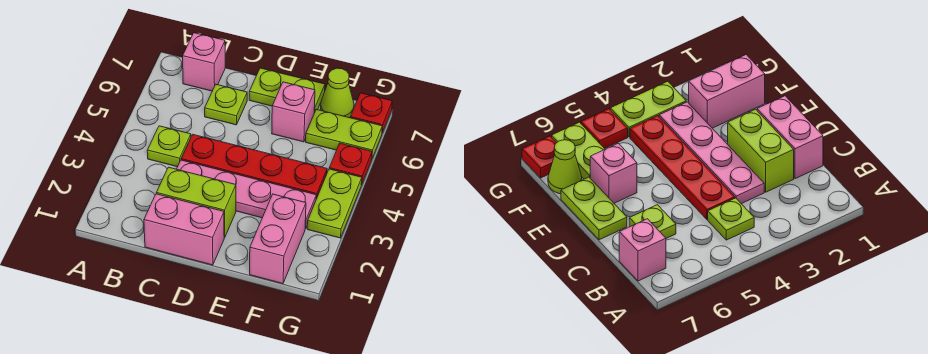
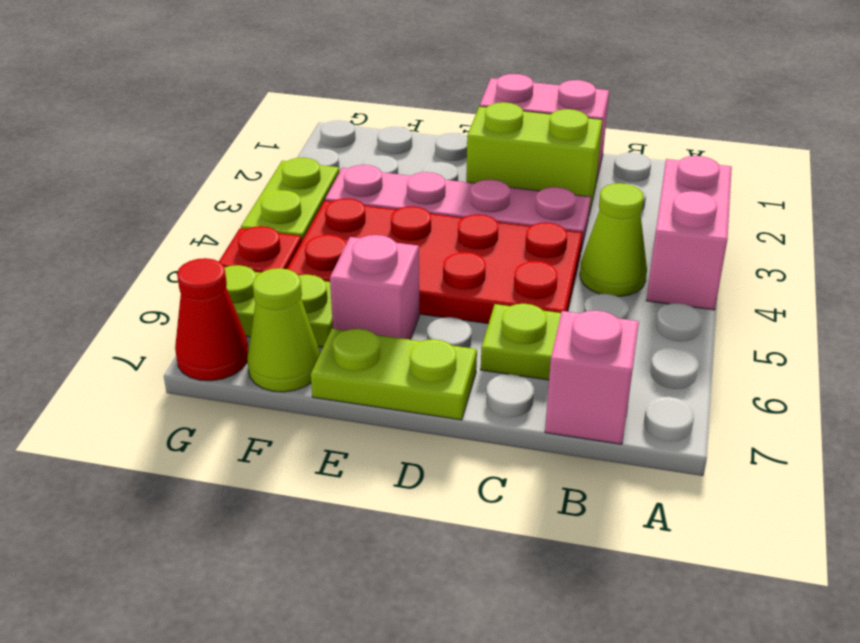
lime 1x1 plate [147,126,191,167] -> lime 1x1 cone [580,183,647,296]
red 1x4 plate [181,135,327,199] -> red 2x4 plate [287,198,583,324]
pink 1x2 brick [250,194,306,284] -> pink 1x2 brick moved to [646,156,732,310]
red 1x1 plate [350,93,392,133] -> red 1x1 cone [175,258,248,381]

